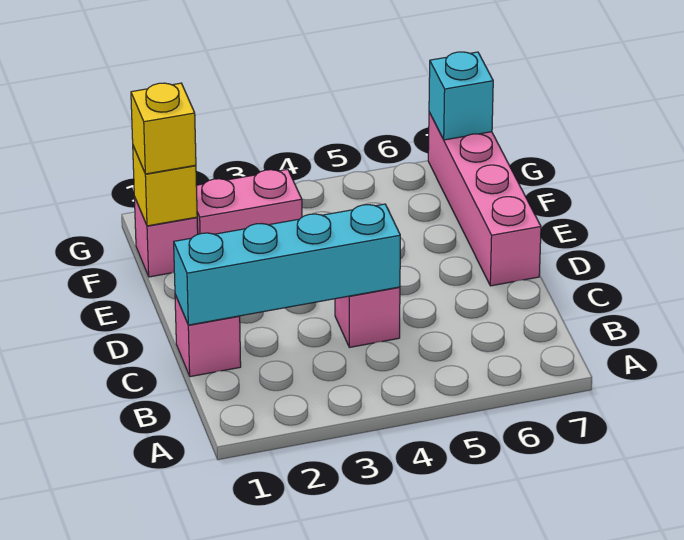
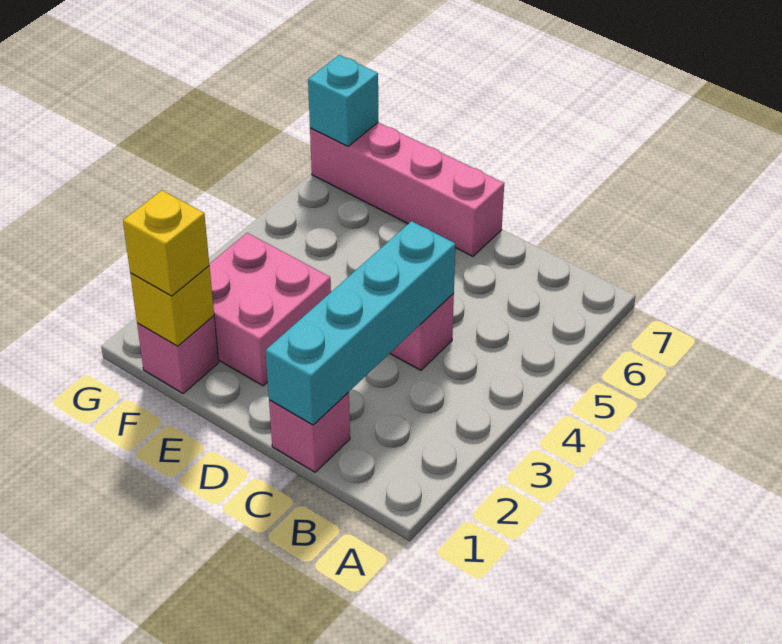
pink 1x2 brick [196,169,302,234] -> pink 2x2 brick [209,233,331,386]

